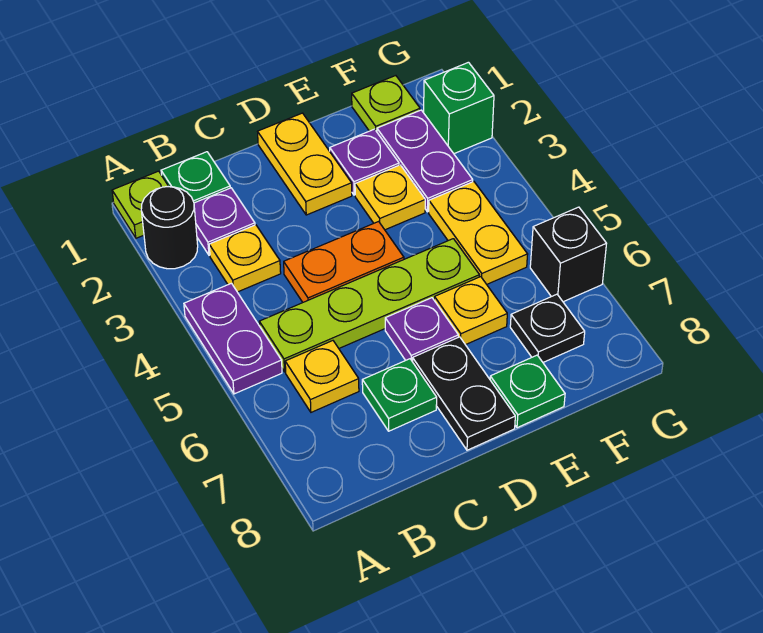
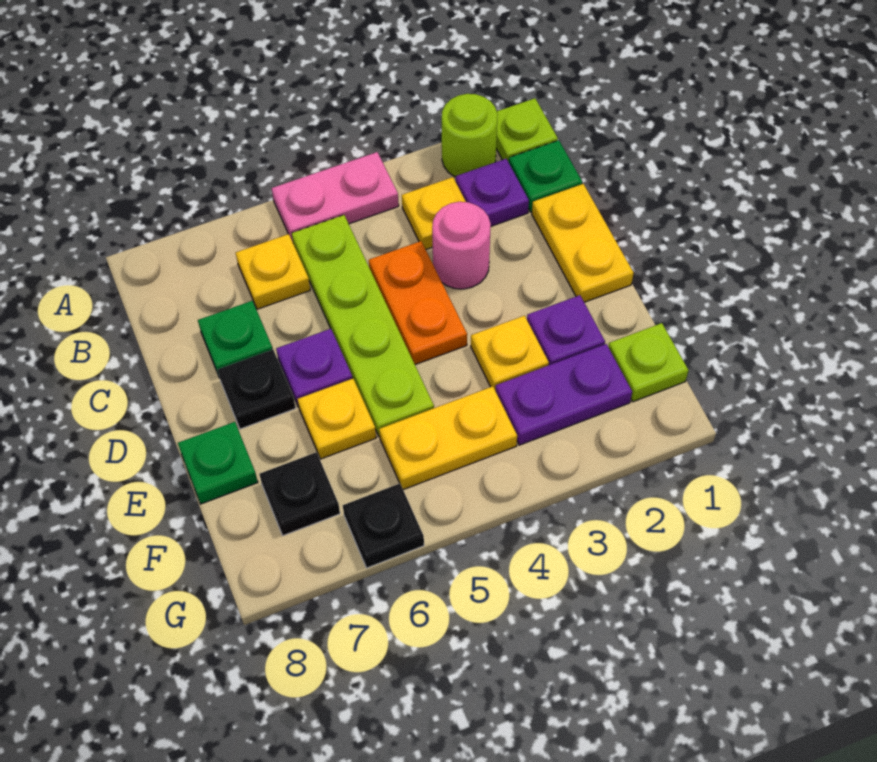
black 1x1 round brick [141,186,198,269] -> lime 1x1 round brick [442,94,498,177]
purple 1x2 plate [184,283,282,394] -> pink 1x2 plate [272,152,399,242]
none -> pink 1x1 round brick [432,202,491,289]
yellow 1x2 plate [258,113,352,215] -> yellow 1x2 plate turned to [532,184,634,302]
black 1x2 plate [413,337,515,450] -> black 1x1 plate [218,350,296,429]
green 1x1 brick [424,62,494,154] -> none
black 1x1 brick [530,207,607,302] -> black 1x1 plate [343,484,424,568]

